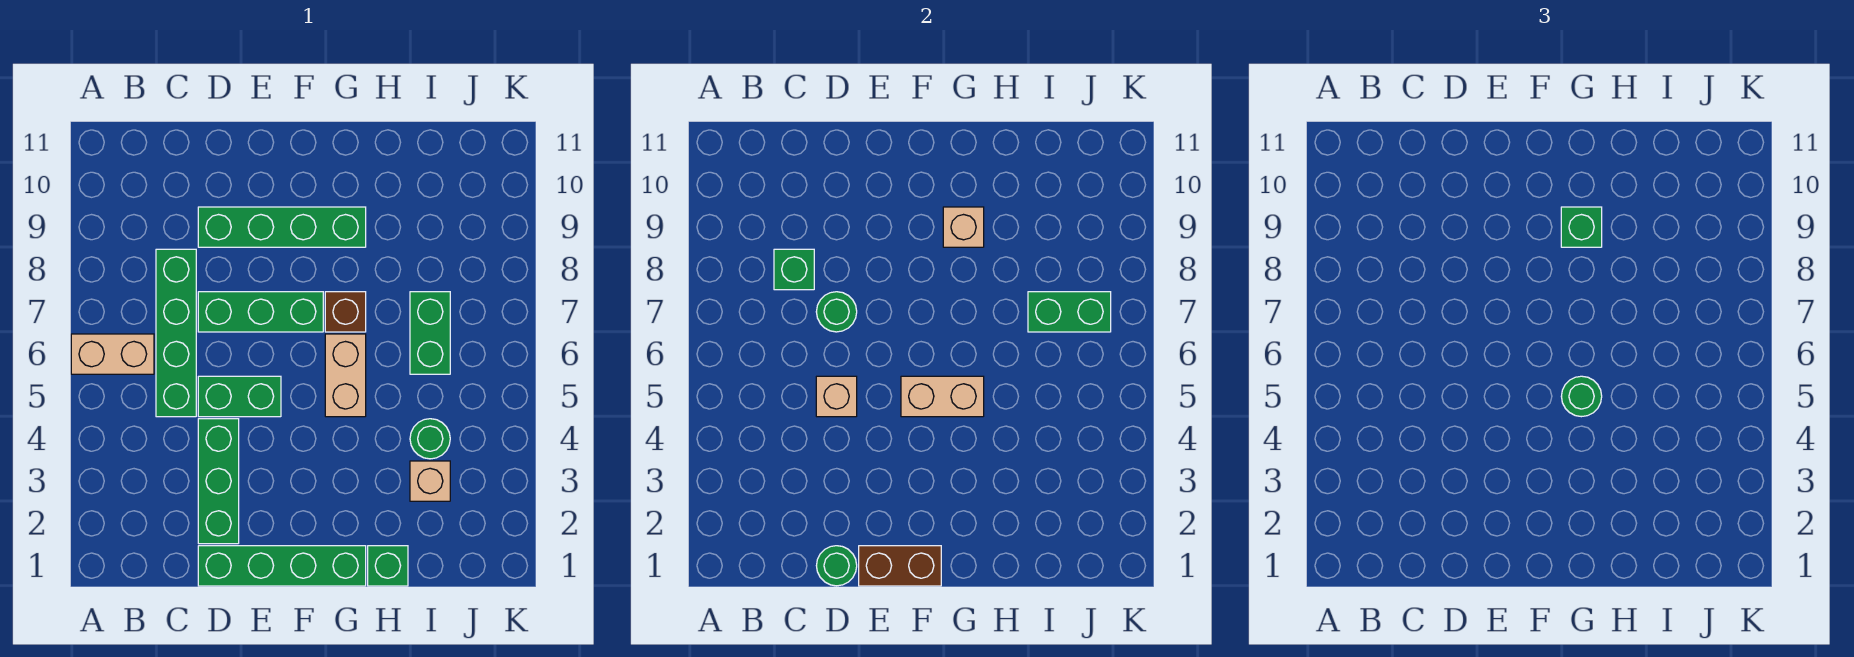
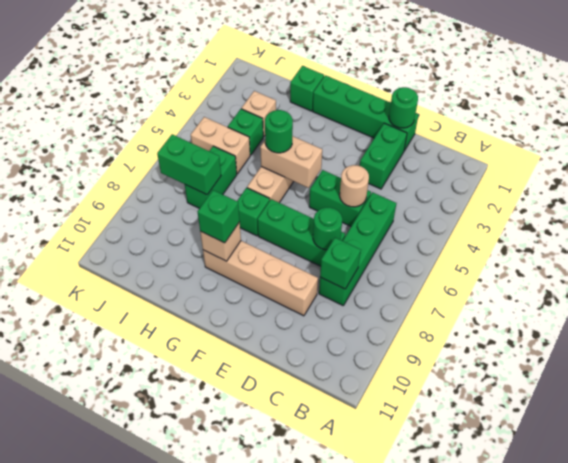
tan 1x2 brick [71,334,154,374] -> tan 1x2 brick moved to [191,117,250,174]
green 1x3 brick [198,419,239,544] -> green 1x2 brick [360,123,407,189]
tan 1x1 brick [816,376,857,417] -> tan 1x1 round brick [340,165,369,207]
green 1x4 brick [198,207,366,247] -> tan 1x4 brick [203,241,318,316]
brown 1x2 brick [859,546,941,586] -> none
brown 1x1 brick [325,292,366,332] -> green 1x1 brick [237,188,270,236]
green 1x1 round brick [410,419,450,459] -> green 1x1 brick [228,109,263,155]

